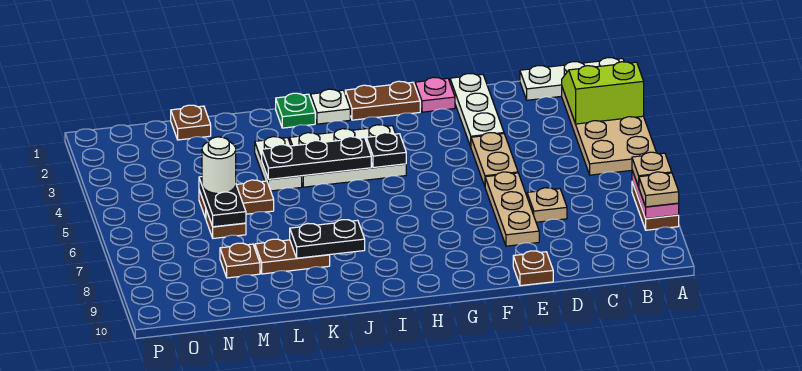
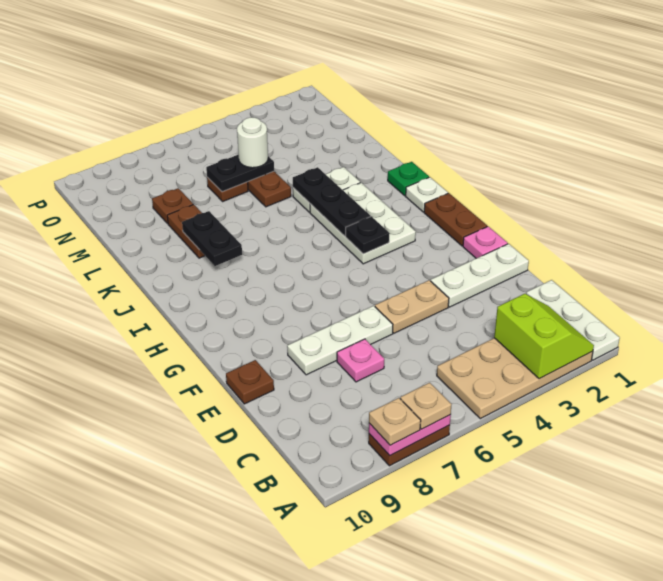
tan 1x1 plate [527,188,567,222] -> pink 1x1 plate [337,339,384,382]
tan 1x3 plate [485,172,539,246] -> white 1x3 plate [287,306,393,375]
brown 1x1 plate [171,105,211,140] -> none

